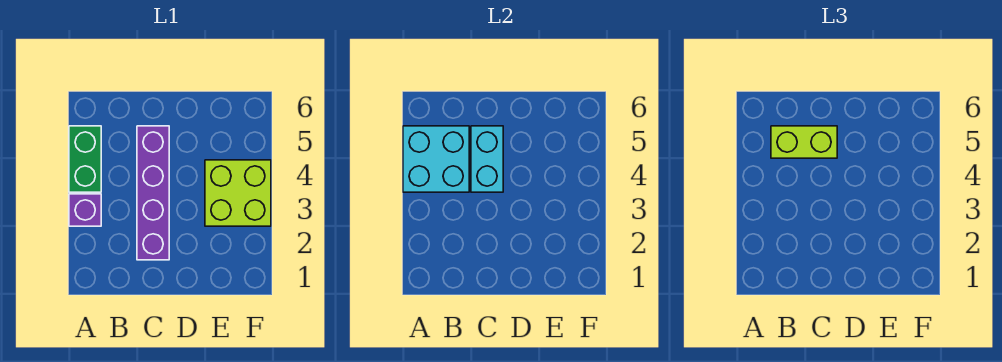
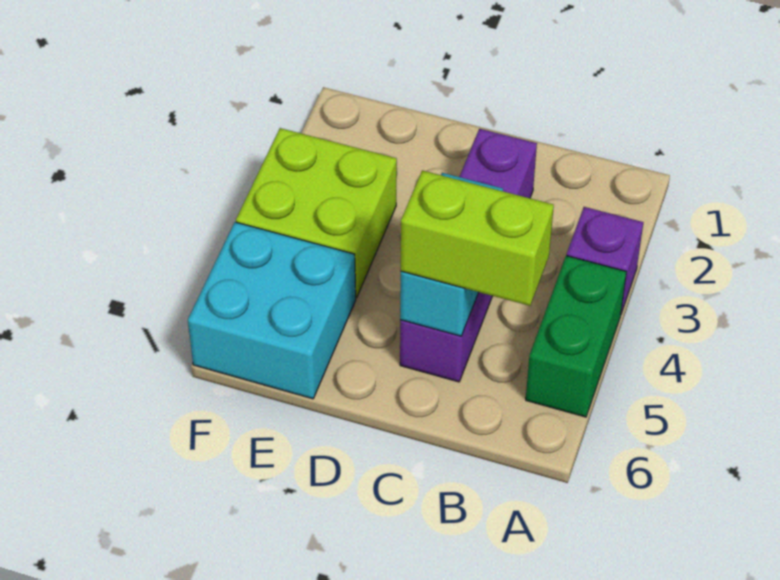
cyan 2x2 brick [403,126,469,192] -> cyan 2x2 brick moved to [188,222,356,399]

